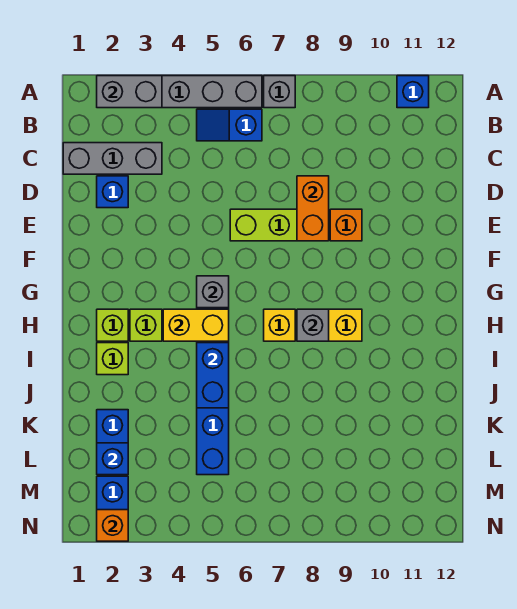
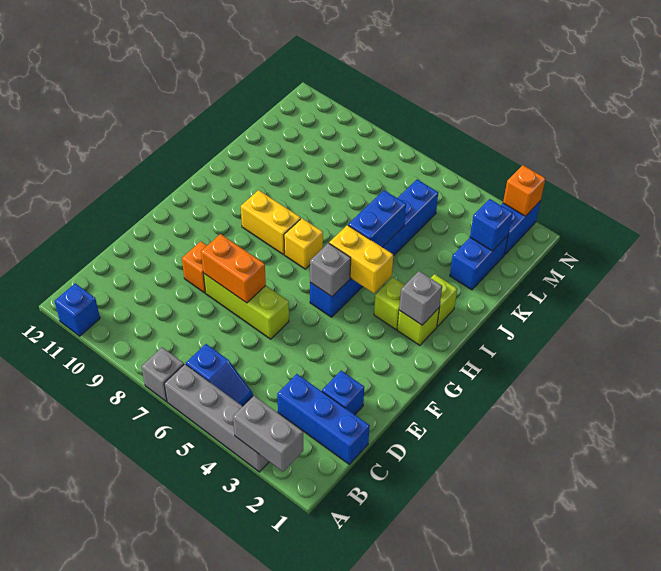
grey 1x3 brick [63,143,162,174] -> blue 1x3 brick [277,374,370,464]
orange 1x2 brick [297,176,329,241] -> orange 1x2 brick turned to [201,234,266,303]
grey 1x1 brick [297,309,329,341] -> grey 1x1 brick moved to [399,271,442,325]

